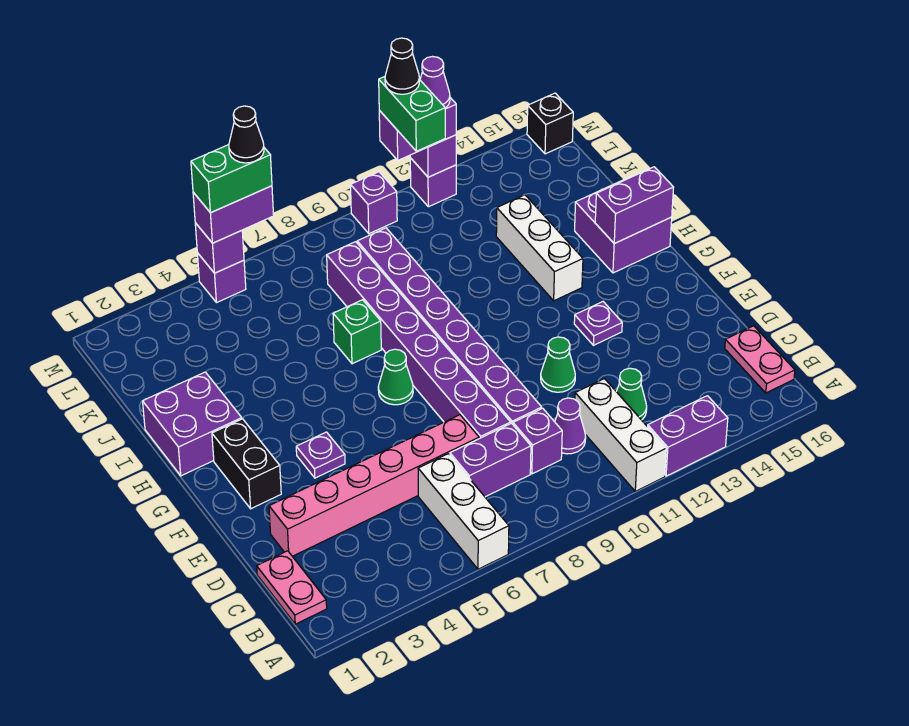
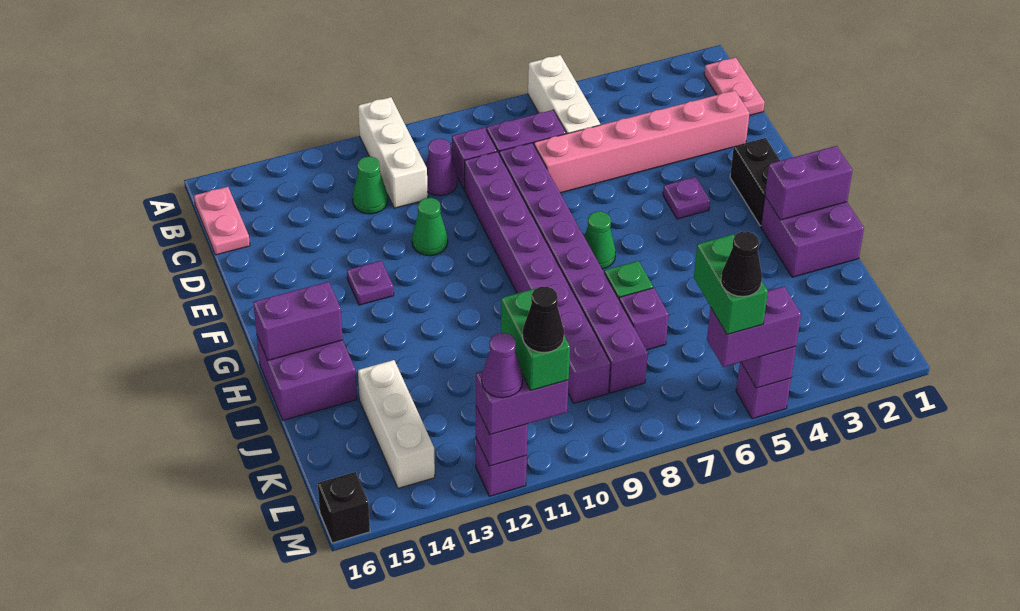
purple 1x2 brick [648,396,728,476] -> purple 1x2 brick moved to [765,146,853,220]
white 1x3 brick [496,195,583,301] -> white 1x3 brick moved to [358,360,435,488]
green 1x2 brick [191,145,272,213] -> green 1x2 brick turned to [694,234,768,335]
purple 1x1 brick [351,172,397,234] -> purple 1x1 brick moved to [619,288,669,350]

